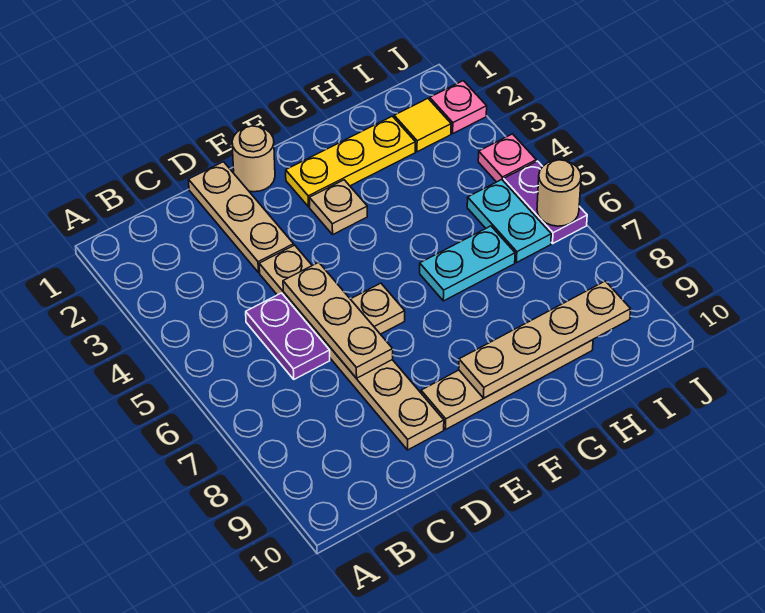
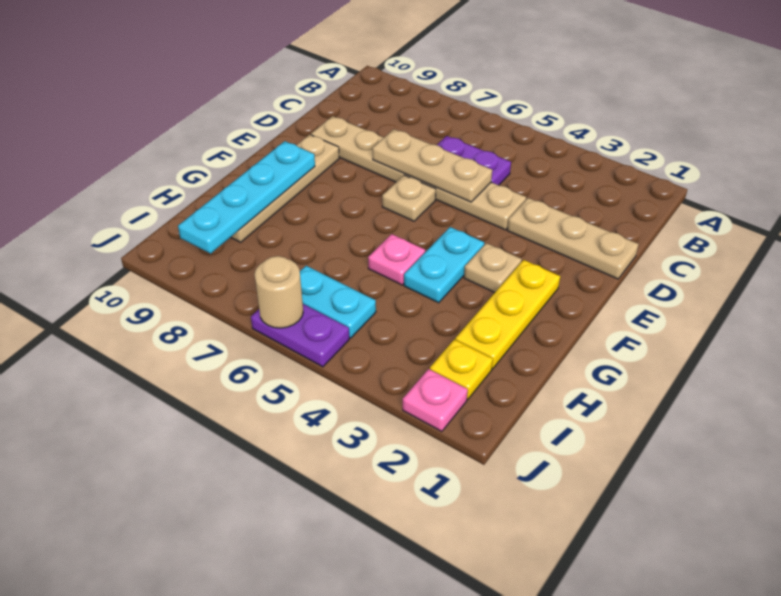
tan 1x1 round brick [232,126,275,192] -> none
tan 1x4 plate [459,281,631,398] -> cyan 1x4 plate [178,141,315,254]
cyan 1x2 plate [420,226,515,301] -> cyan 1x2 plate moved to [404,227,484,303]
yellow 1x1 tile [394,98,451,152] -> yellow 1x1 plate [430,339,493,399]
pink 1x1 plate [478,134,536,182] -> pink 1x1 plate moved to [368,234,425,285]

